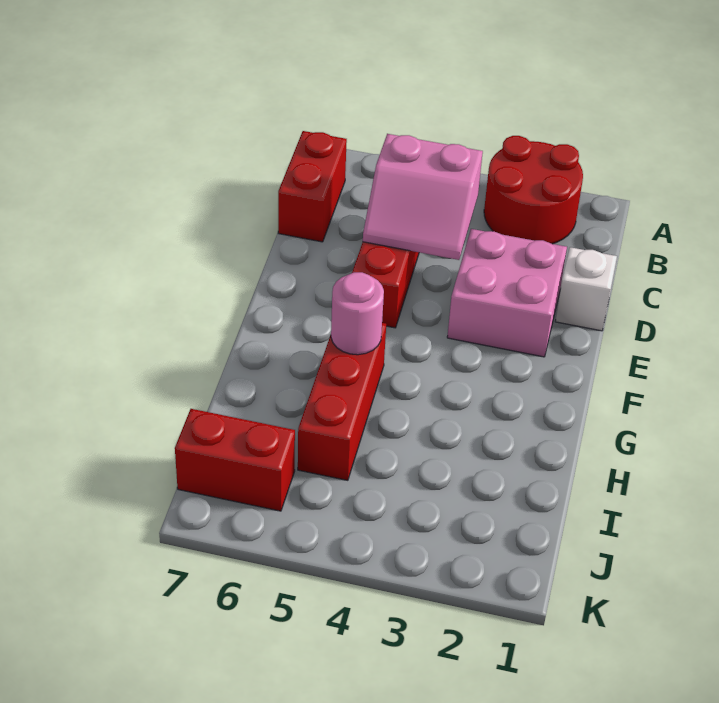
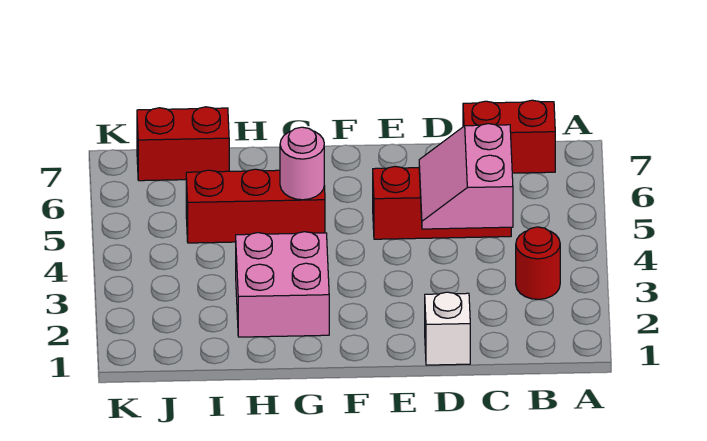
red 2x2 round brick [484,136,583,244] -> red 1x1 round brick [516,227,560,299]
pink 2x2 brick [447,229,567,357] -> pink 2x2 brick moved to [236,232,329,337]
red 1x2 brick [175,409,295,511] -> red 1x2 brick turned to [137,107,229,181]

